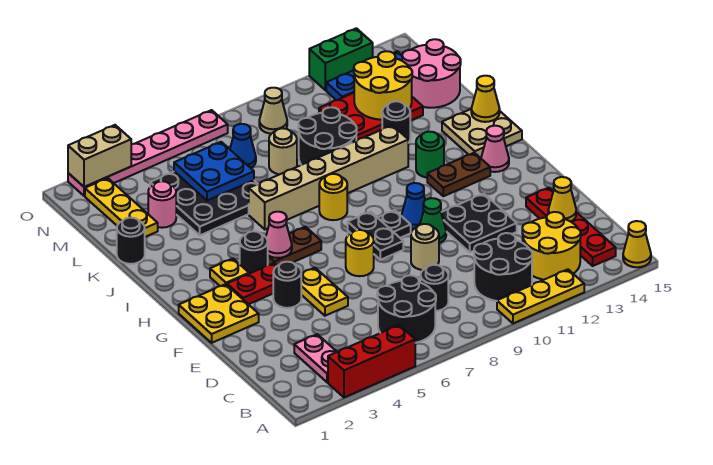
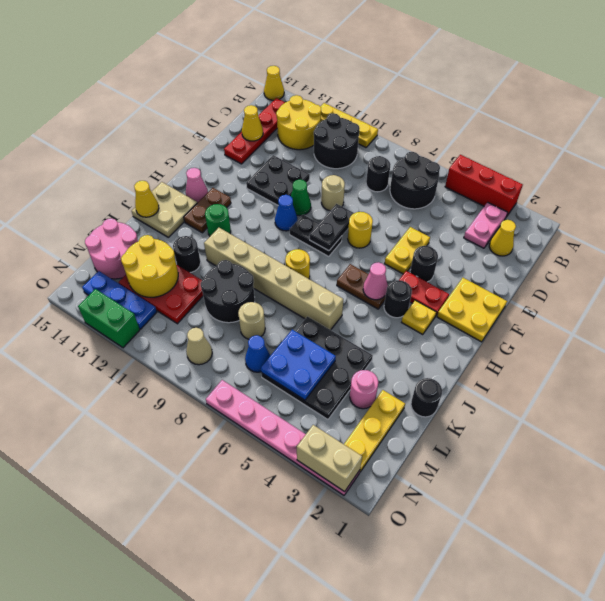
none -> yellow 1x1 cone [489,220,516,256]
brown 1x2 plate [427,153,490,196] -> brown 1x2 plate turned to [184,188,231,233]

